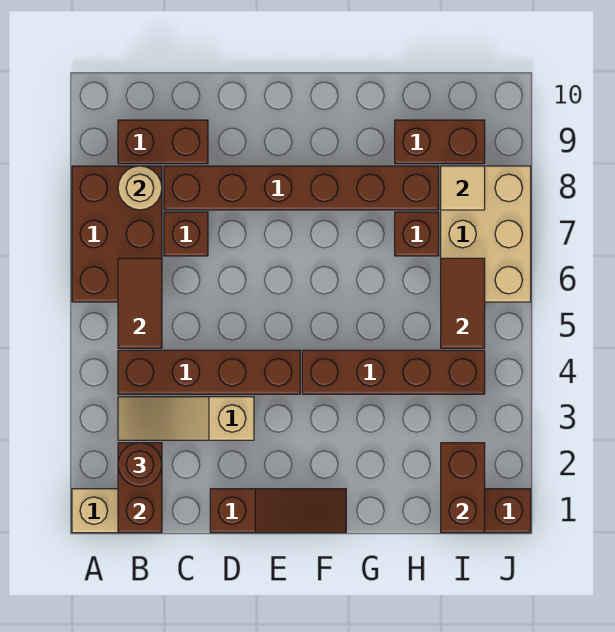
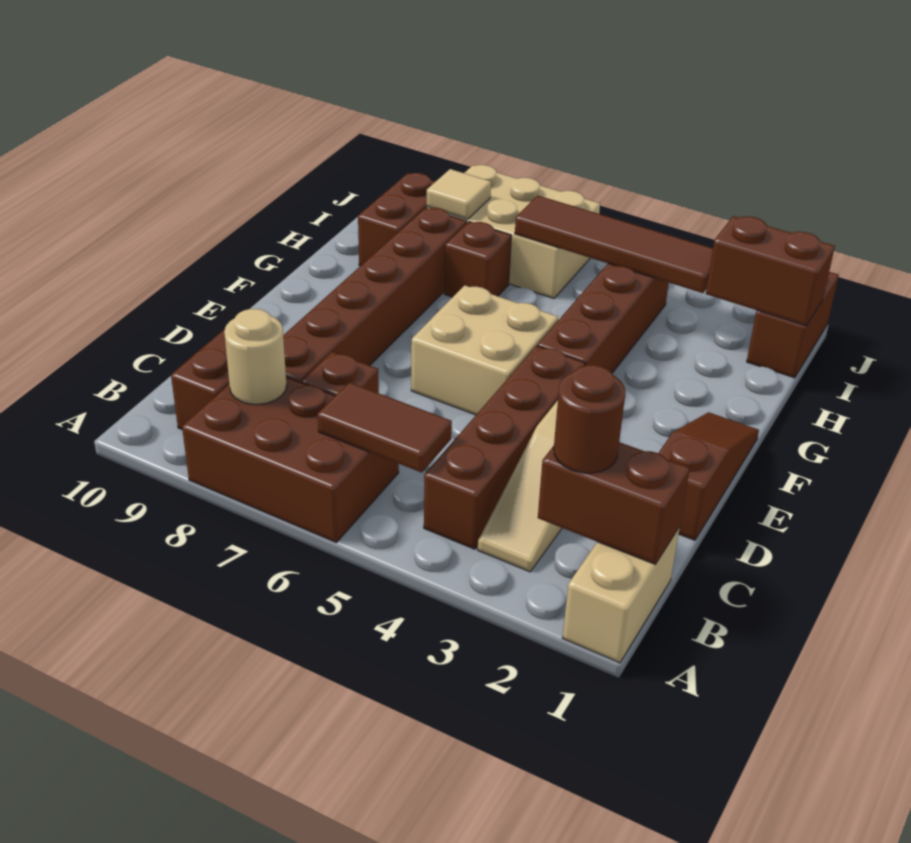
none -> tan 2x2 brick [411,285,559,415]
brown 1x2 tile [441,258,485,348] -> brown 1x4 tile [515,196,713,293]

